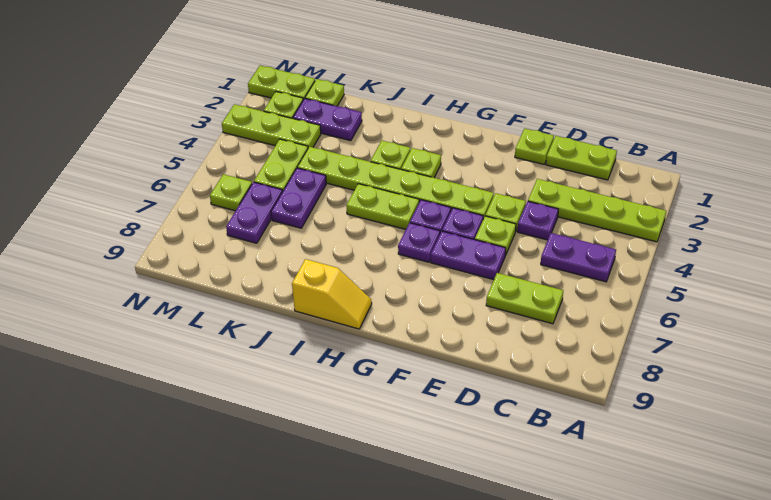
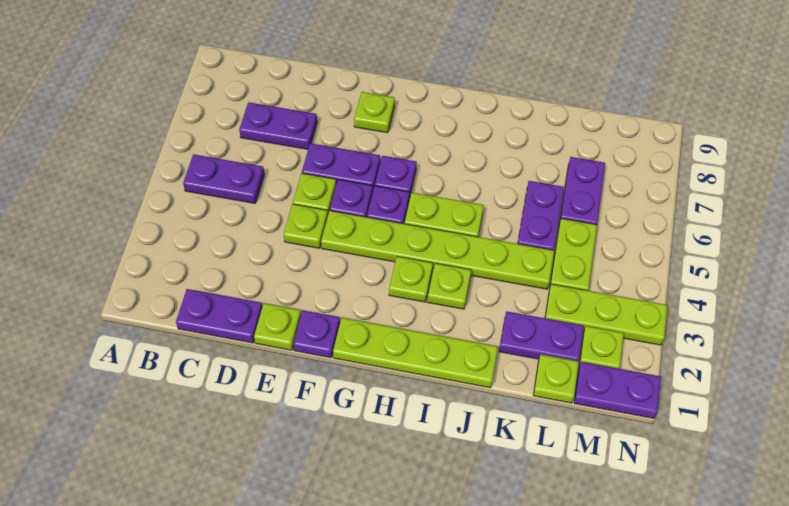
lime 1x4 plate [528,179,666,242] -> lime 1x4 plate moved to [333,318,498,388]
lime 1x2 plate [546,136,617,180] -> purple 1x2 plate [176,289,263,343]
lime 1x2 plate [486,273,563,324] -> purple 1x2 plate [239,102,317,149]
purple 1x1 plate [517,201,558,240] -> purple 1x1 plate moved to [293,310,340,358]
yellow 1x2 slope [292,259,372,329] -> none
lime 1x2 plate [248,66,315,100] -> purple 1x2 plate [574,362,661,418]
lime 1x1 plate [210,174,252,211] -> lime 1x1 plate moved to [354,92,395,133]

